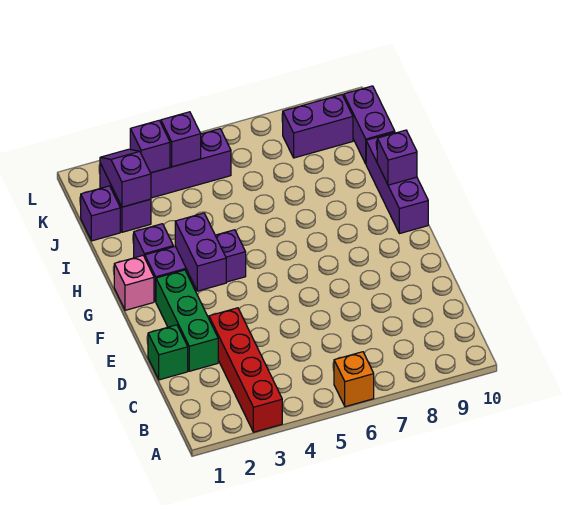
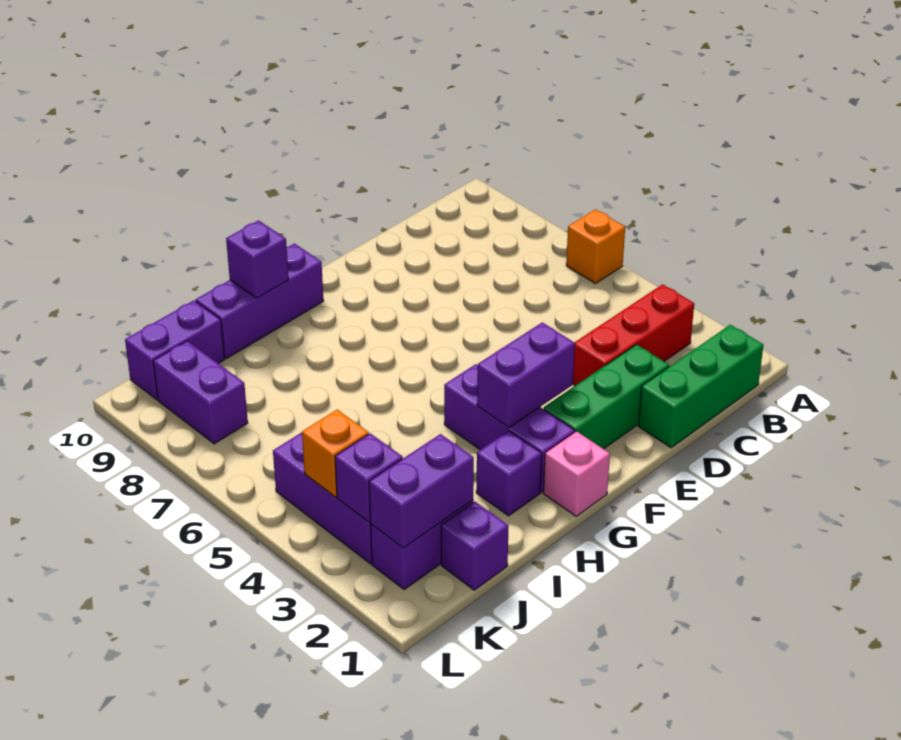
red 1x4 brick [209,308,282,432] -> red 1x3 brick [573,284,694,386]
green 1x1 brick [148,325,188,380] -> green 1x3 brick [638,325,763,448]
purple 1x2 slope [100,149,151,207] -> purple 1x2 brick [369,434,474,548]
purple 1x1 brick [161,112,201,167] -> orange 1x1 brick [302,410,369,497]

